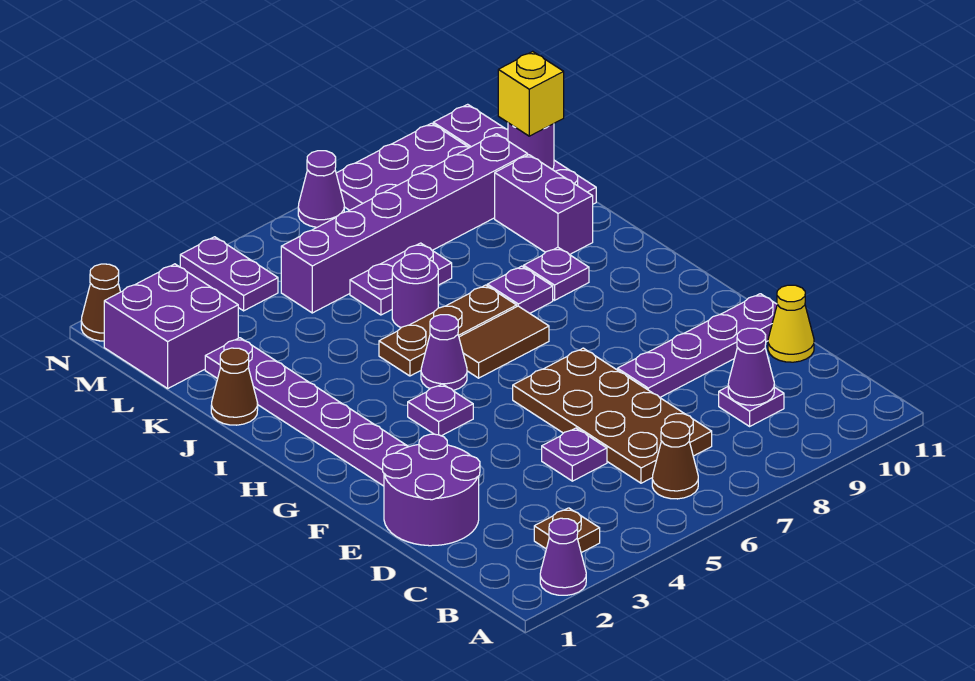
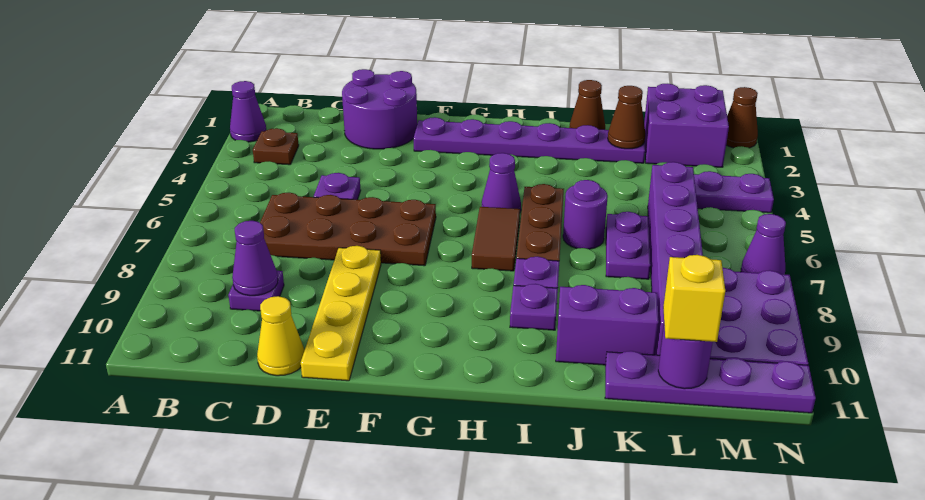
brown 1x1 cone [652,422,698,499] -> brown 1x1 cone moved to [608,86,645,149]
purple 1x4 plate [617,294,777,397] -> yellow 1x4 plate [301,246,381,381]
purple 1x1 plate [408,384,473,436] -> none

